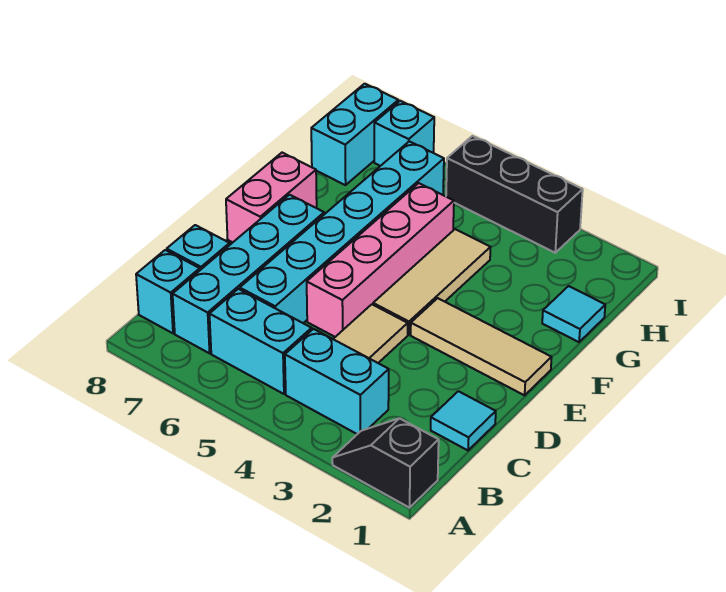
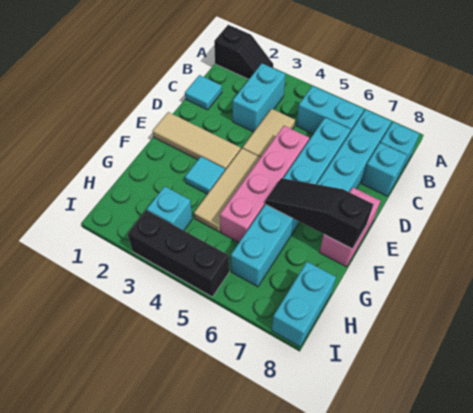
cyan 1x2 brick [285,329,389,434] -> cyan 1x2 brick turned to [233,64,285,132]
none -> black 1x3 slope [265,178,373,249]
cyan 1x1 tile [542,286,605,342] -> cyan 1x1 tile moved to [185,157,225,194]
cyan 1x1 brick [374,101,434,166] -> cyan 1x1 brick moved to [147,186,192,230]

